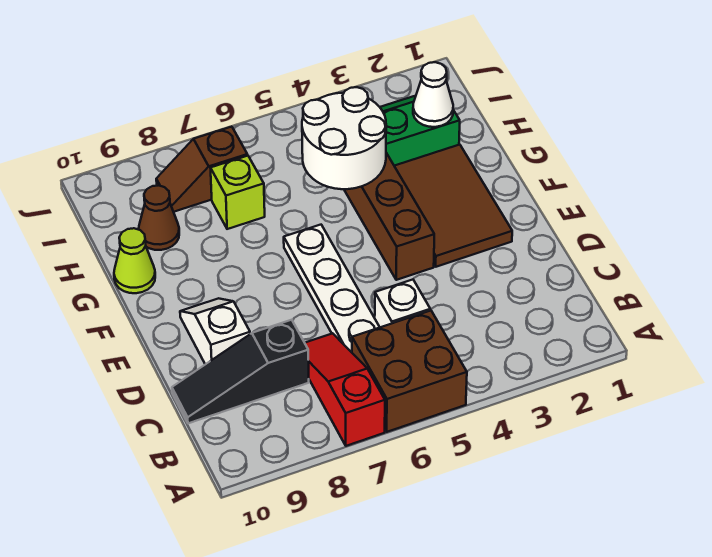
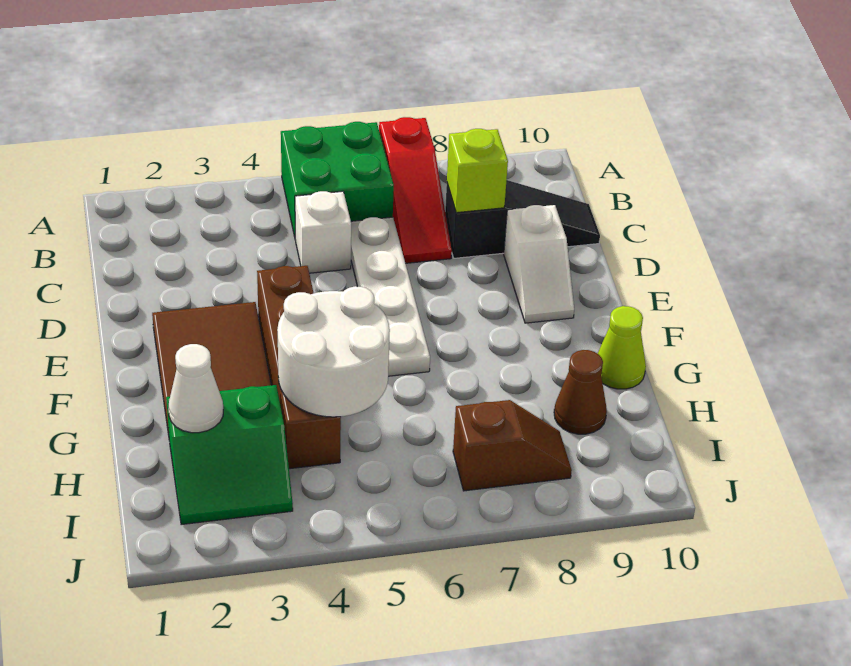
brown 2x2 brick [352,310,467,432] -> green 2x2 brick [281,122,394,237]
lime 1x1 brick [211,156,265,229] -> lime 1x1 brick moved to [447,129,508,213]

